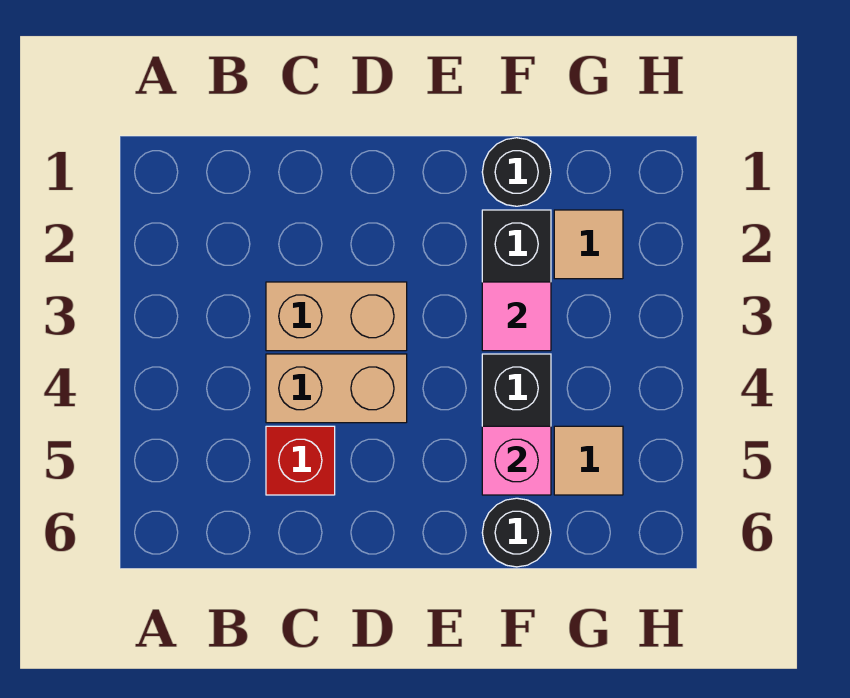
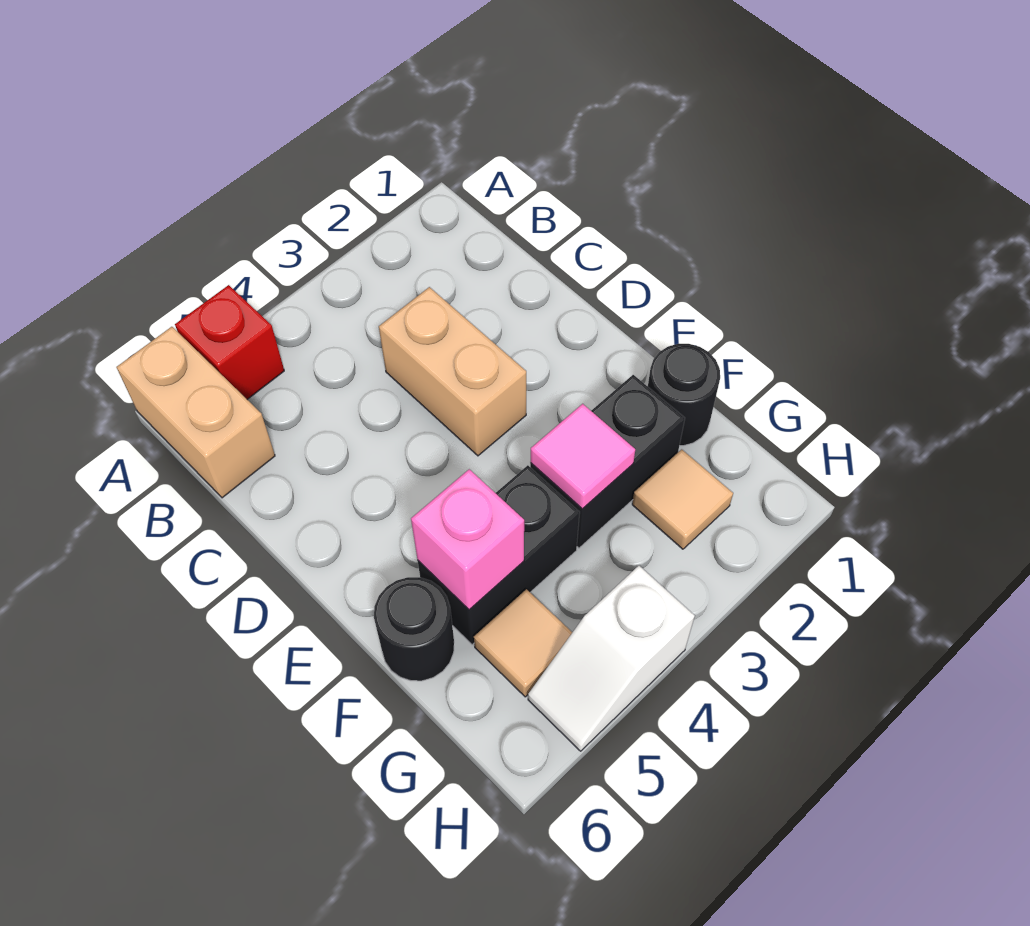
tan 1x2 brick [266,354,407,423] -> tan 1x2 brick moved to [117,327,275,498]
red 1x1 brick [266,426,335,495] -> red 1x1 brick moved to [175,285,284,399]
none -> white 1x2 slope [528,566,695,751]

